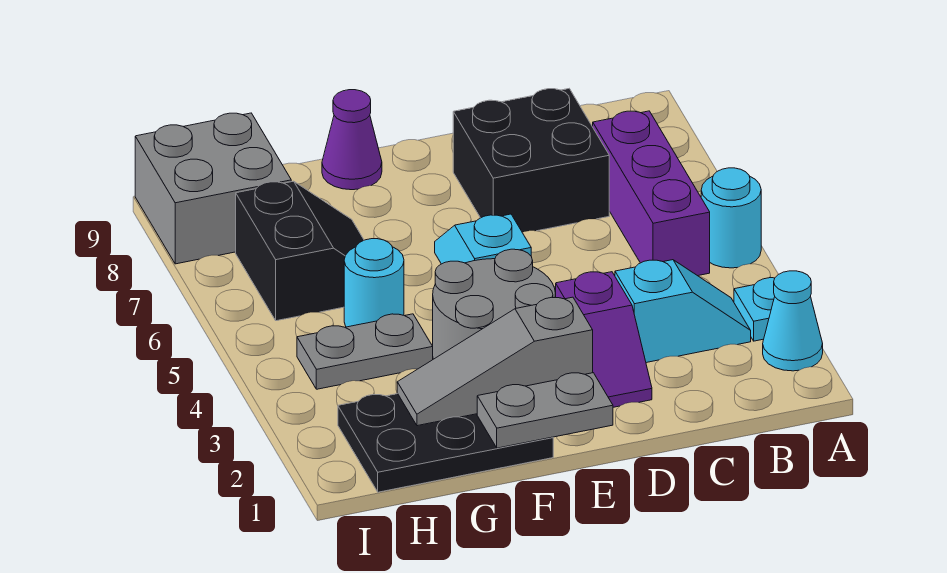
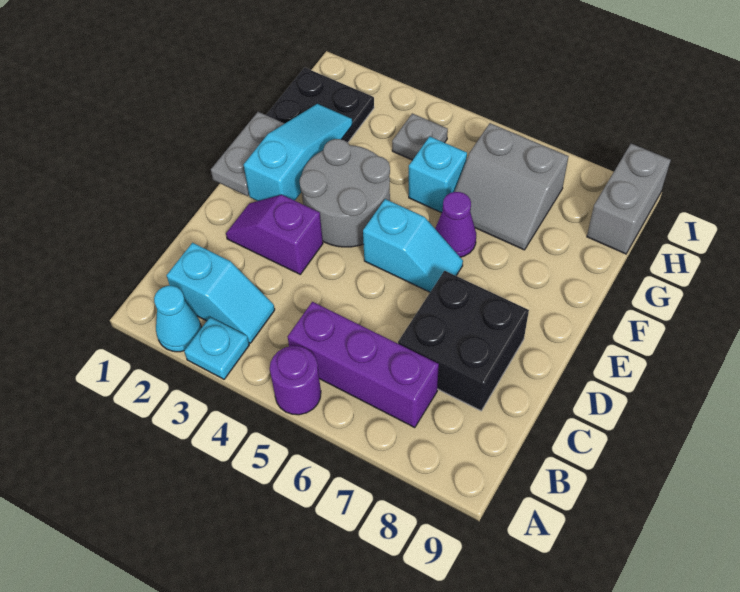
cyan 1x1 round brick [701,168,761,268] -> purple 1x1 round brick [270,346,321,415]
cyan 1x2 slope [615,260,751,363] -> cyan 1x2 slope turned to [167,243,275,343]
grey 1x3 slope [397,297,593,426] -> cyan 1x3 slope [244,104,352,201]
purple 1x1 cone [322,90,382,190] -> purple 1x1 cone moved to [435,192,476,257]
grey 1x2 plate [297,314,433,389] -> grey 1x1 plate [392,114,448,160]
cyan 1x1 round brick [344,239,404,327] -> cyan 1x1 brick [409,137,467,213]
black 2x2 slope [236,181,364,321] -> grey 2x2 slope [454,123,568,250]
grey 2x2 brick [135,113,291,264] -> grey 1x2 brick [587,144,671,254]

